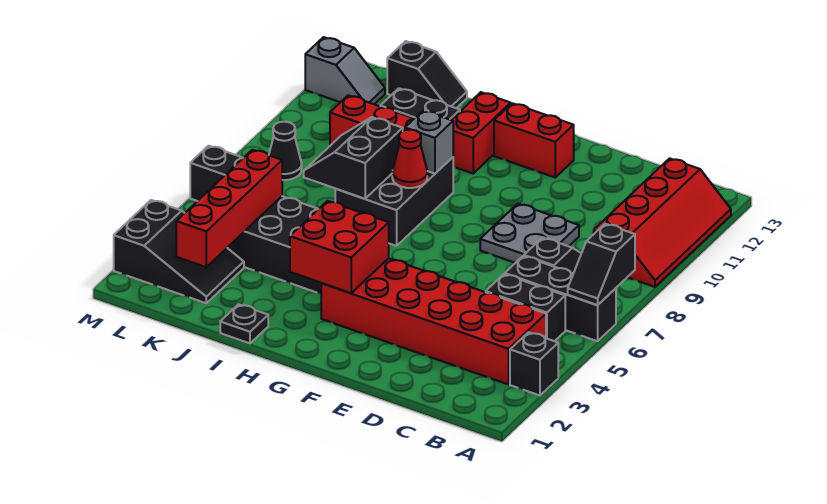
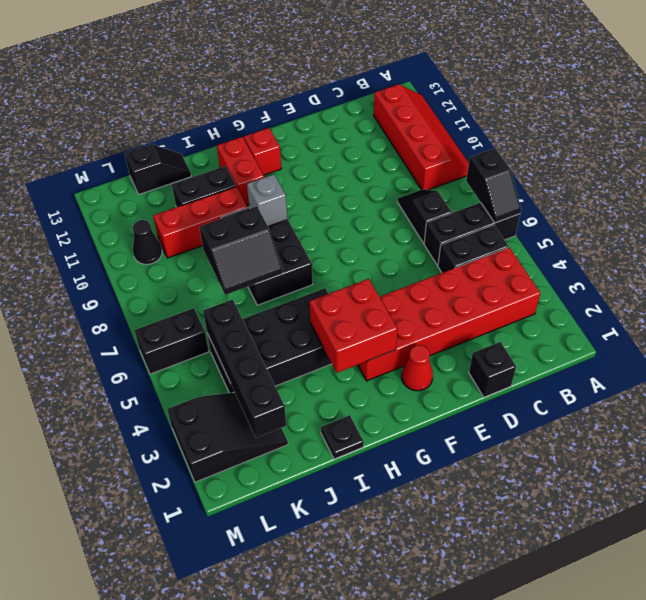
black 1x1 brick [510,332,558,395] -> black 1x1 brick moved to [469,342,516,397]
grey 2x2 plate [480,204,579,263] -> none
red 1x2 brick [494,103,574,177] -> red 1x1 brick [244,128,281,175]
red 1x1 cone [392,130,427,188] -> red 1x1 cone moved to [402,345,433,391]
black 2x2 slope [304,117,403,199] -> black 2x2 slope turned to [199,206,283,295]
red 1x4 brick [176,150,282,267] -> black 1x4 brick [203,300,286,438]
black 1x1 cone [269,122,302,180] -> black 1x1 cone moved to [133,220,162,264]
grey 1x2 slope [305,37,385,104] -> none

